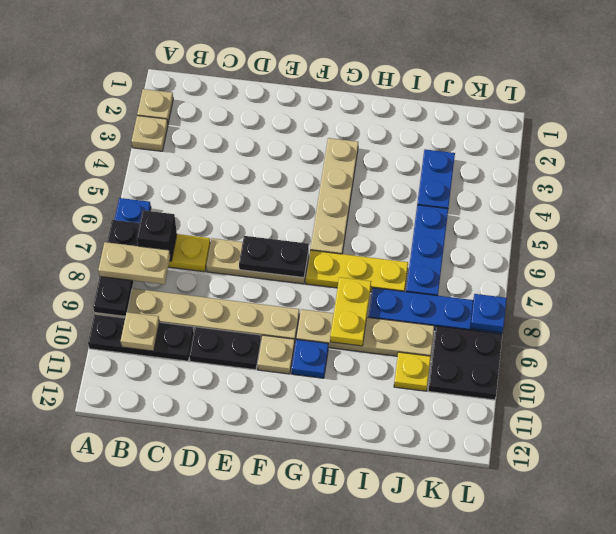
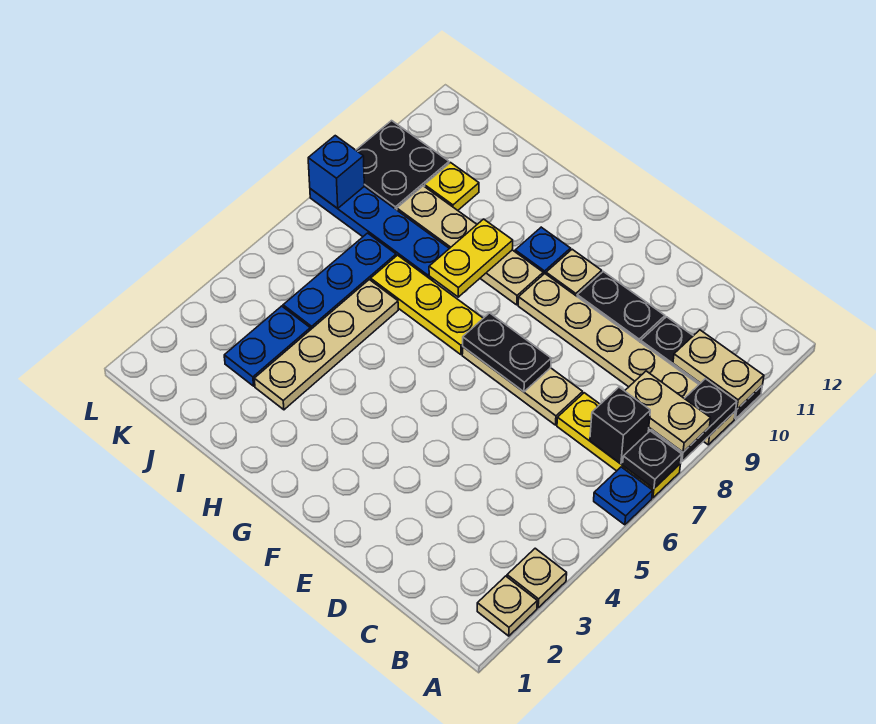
tan 1x1 plate [121,312,159,351] -> tan 1x2 plate [673,330,764,409]
tan 1x4 plate [310,138,358,254] -> tan 1x4 plate moved to [254,280,398,410]
blue 1x1 plate [470,294,507,332] -> blue 1x1 brick [308,136,364,208]

